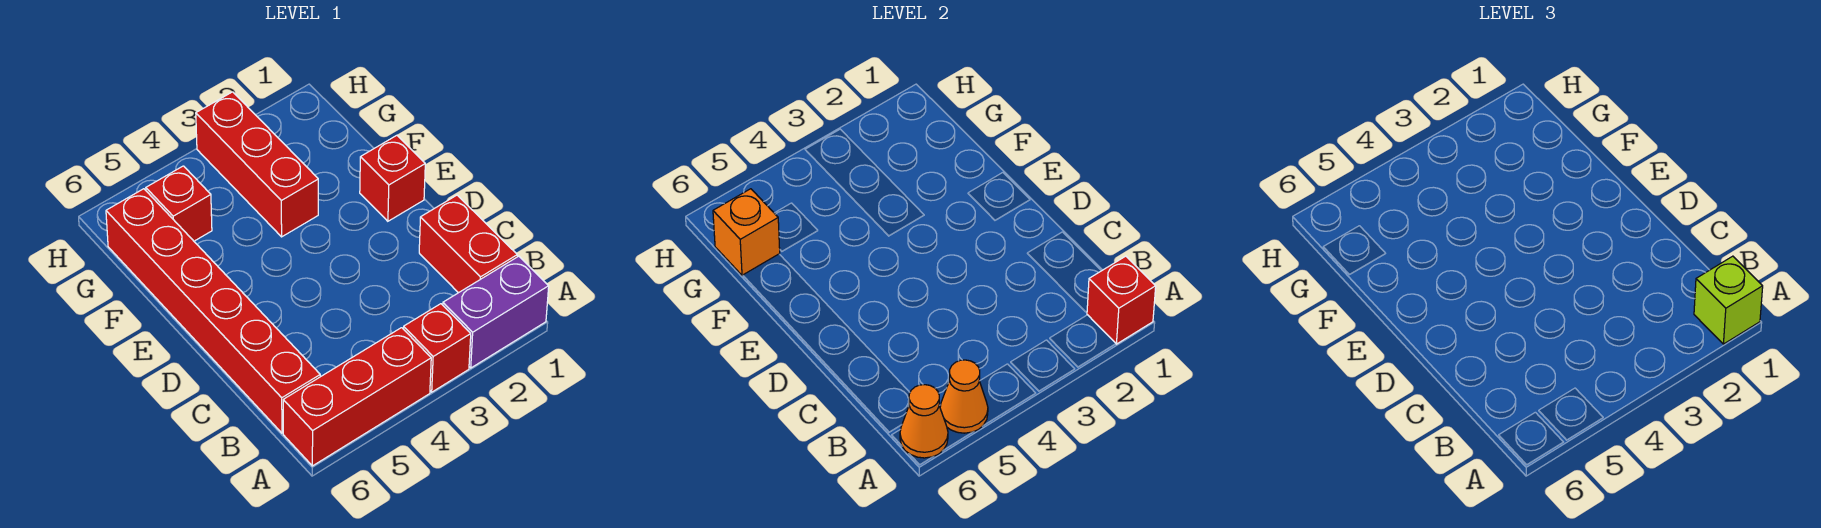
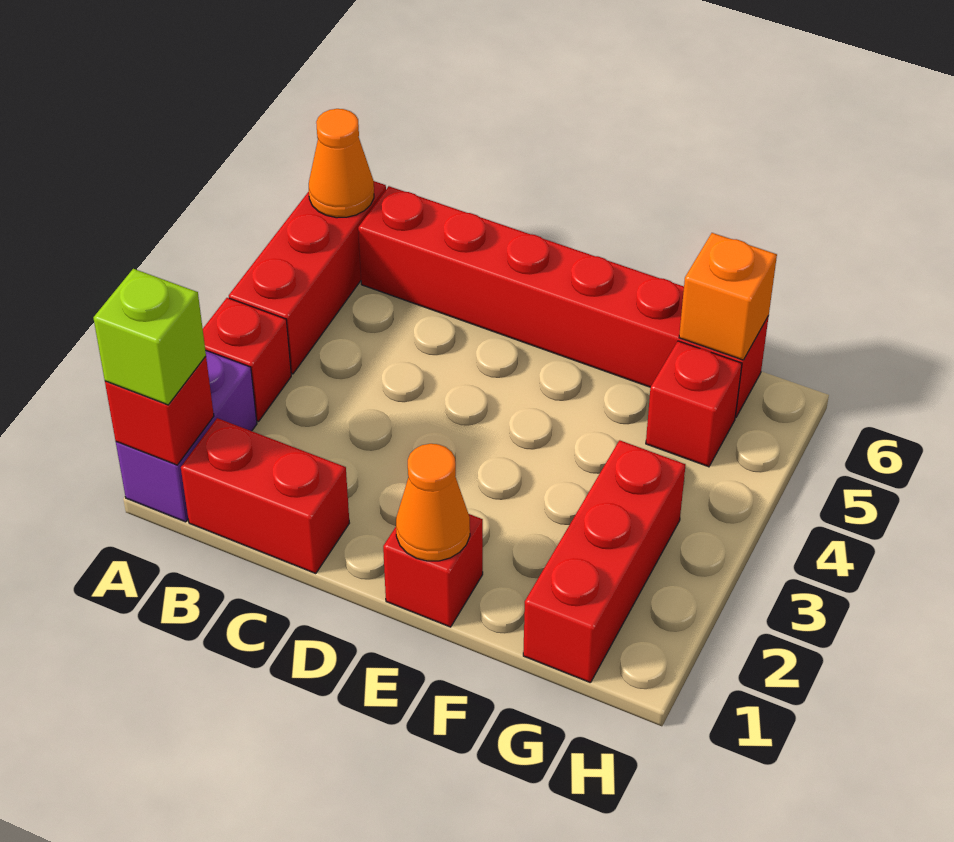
orange 1x1 cone [940,360,988,433] -> orange 1x1 cone moved to [396,444,470,561]
red 1x3 brick [196,92,318,237] -> red 1x3 brick turned to [523,440,686,683]

